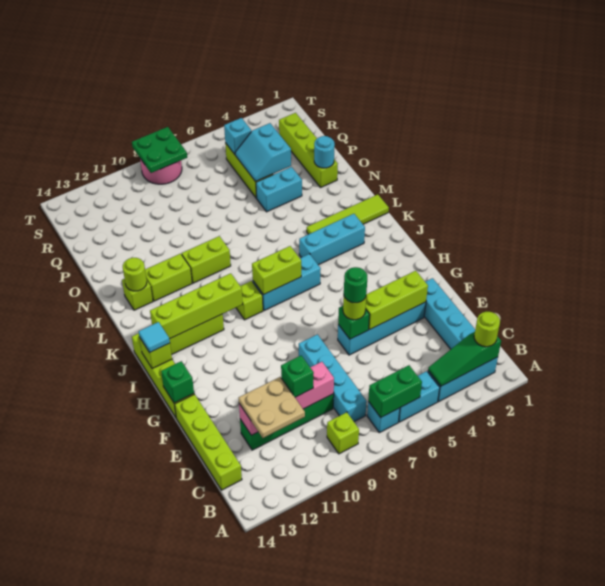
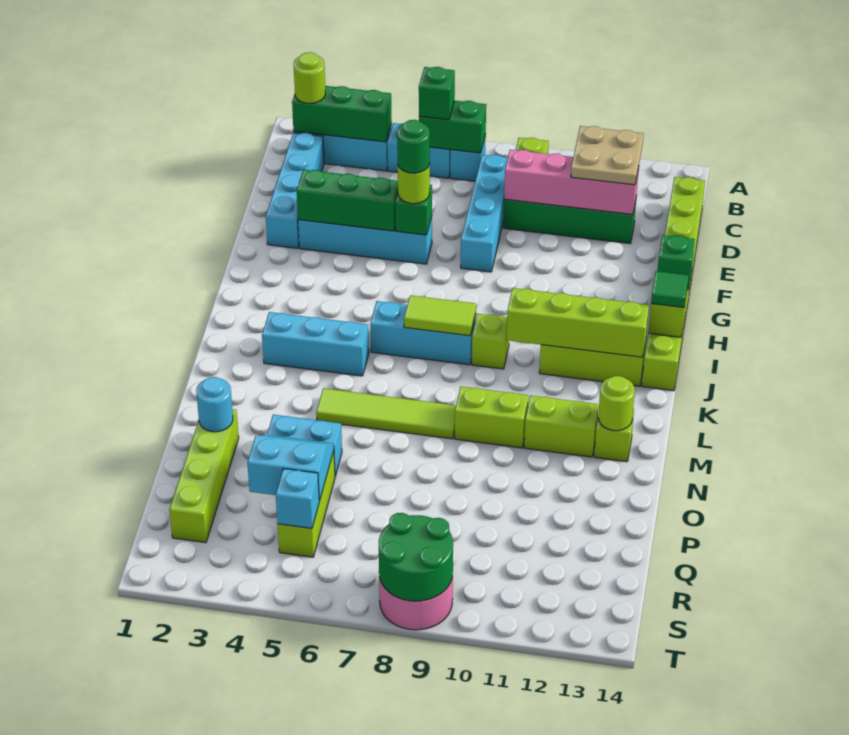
green 1x3 slope [428,332,501,386] -> green 1x3 brick [292,86,392,142]
green 1x1 brick [281,356,314,397] -> green 1x1 brick moved to [419,67,455,120]
lime 1x3 brick [366,271,428,330] -> green 1x3 brick [297,170,398,231]
cyan 1x1 tile [138,322,170,353] -> green 1x1 tile [651,271,689,308]
lime 1x2 brick [252,246,301,295] -> lime 1x2 tile [404,295,476,336]
lime 1x4 tile [307,195,389,234] -> lime 1x4 tile moved to [316,388,456,439]
cyan 2x2 slope [235,123,291,182] -> cyan 2x2 slope turned to [247,435,334,501]
green 2x2 plate [132,127,187,173] -> green 2x2 round brick [379,513,453,601]

